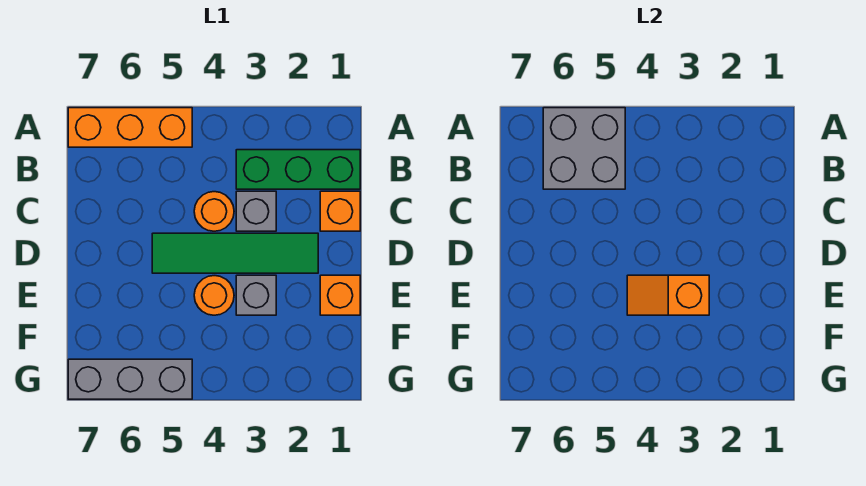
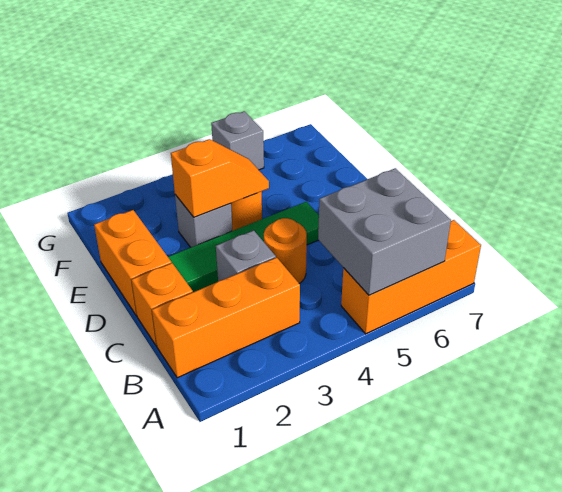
green 1x3 brick [236,150,360,189] -> orange 1x3 brick [152,258,300,378]
orange 1x1 brick [320,275,360,315] -> orange 1x2 brick [94,210,171,316]
grey 1x3 brick [68,359,192,399] -> grey 1x1 brick [211,111,264,170]

